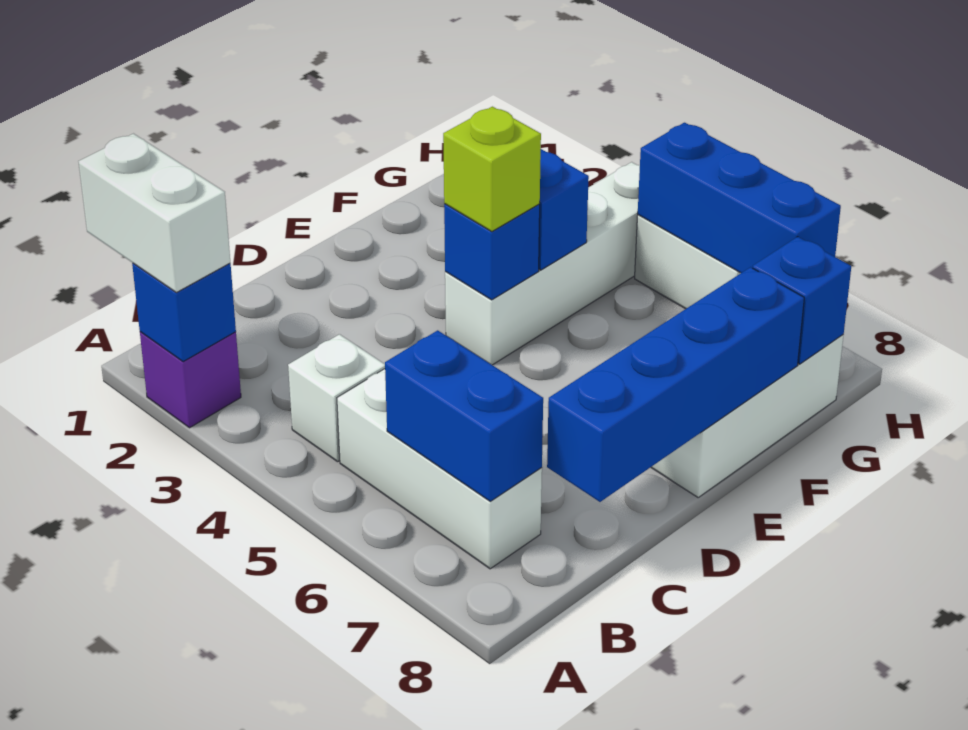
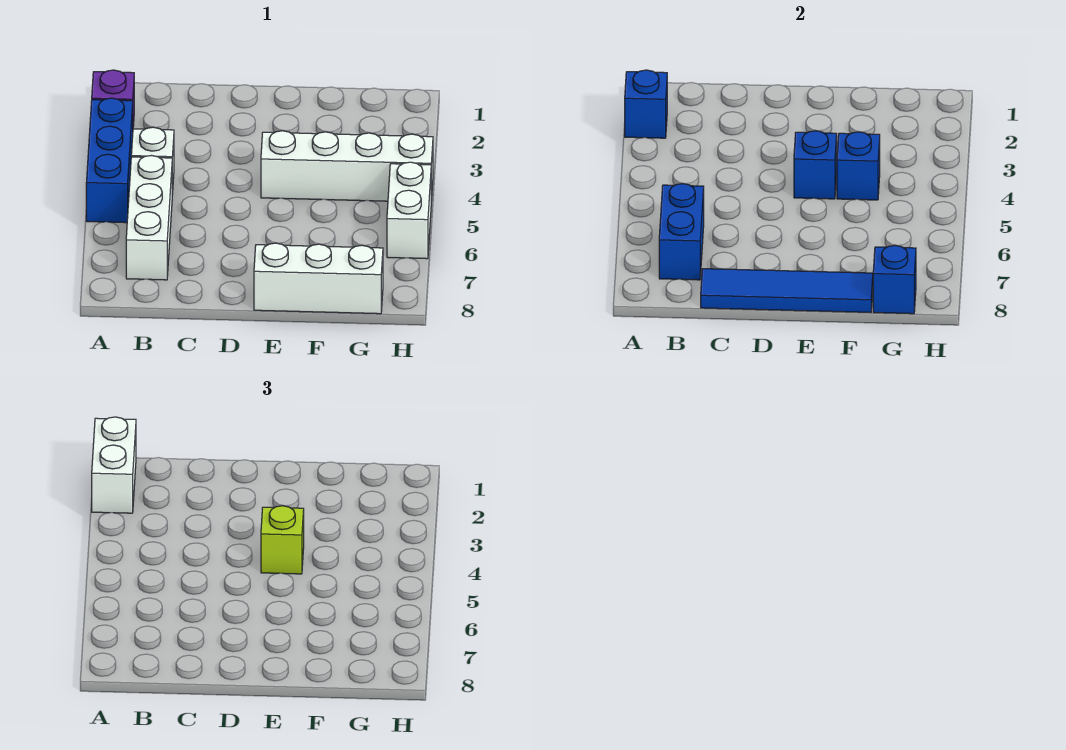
blue 1x4 brick [547,267,804,502] -> blue 1x4 tile [701,269,873,312]
blue 1x3 brick [638,123,841,273] -> blue 1x3 brick moved to [86,98,133,223]

